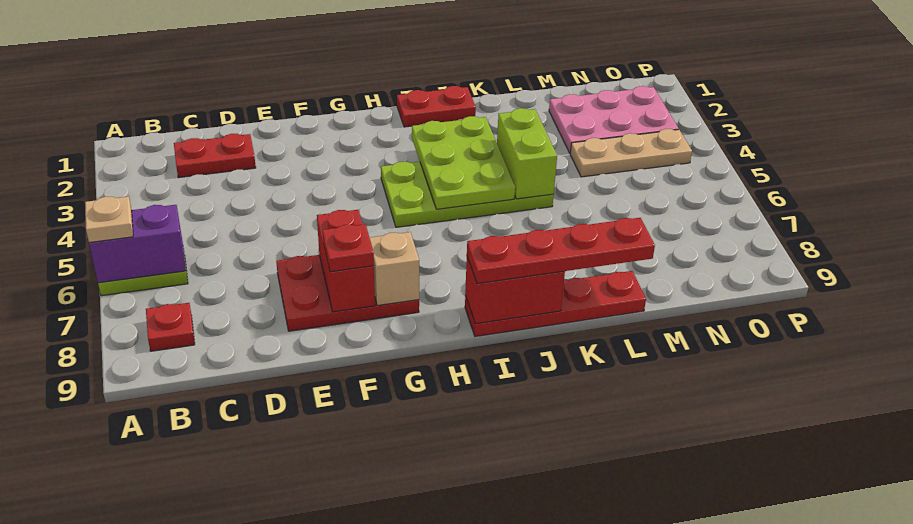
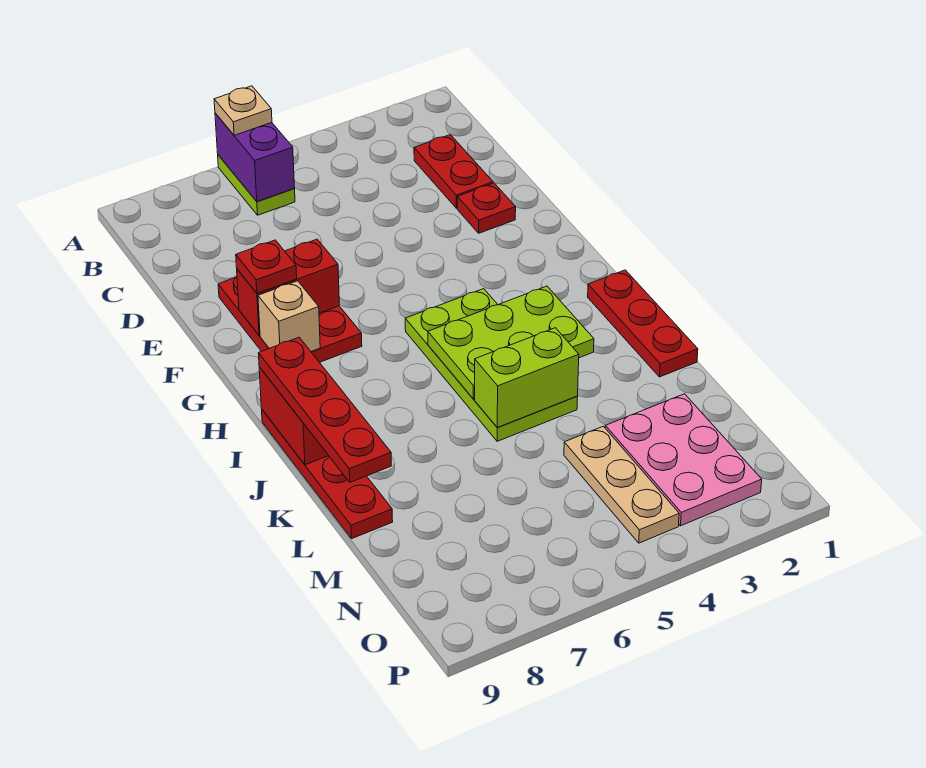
red 1x1 plate [146,303,195,351] -> red 1x1 plate moved to [457,183,516,233]
red 1x2 plate [397,86,476,127] -> red 1x3 plate [588,270,698,377]

